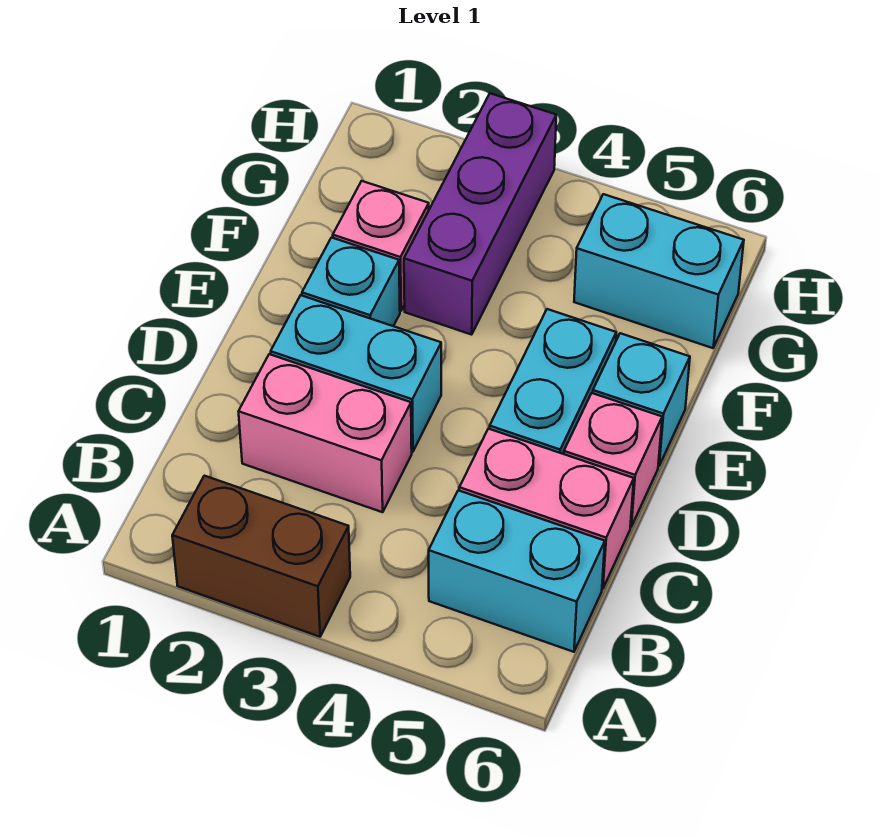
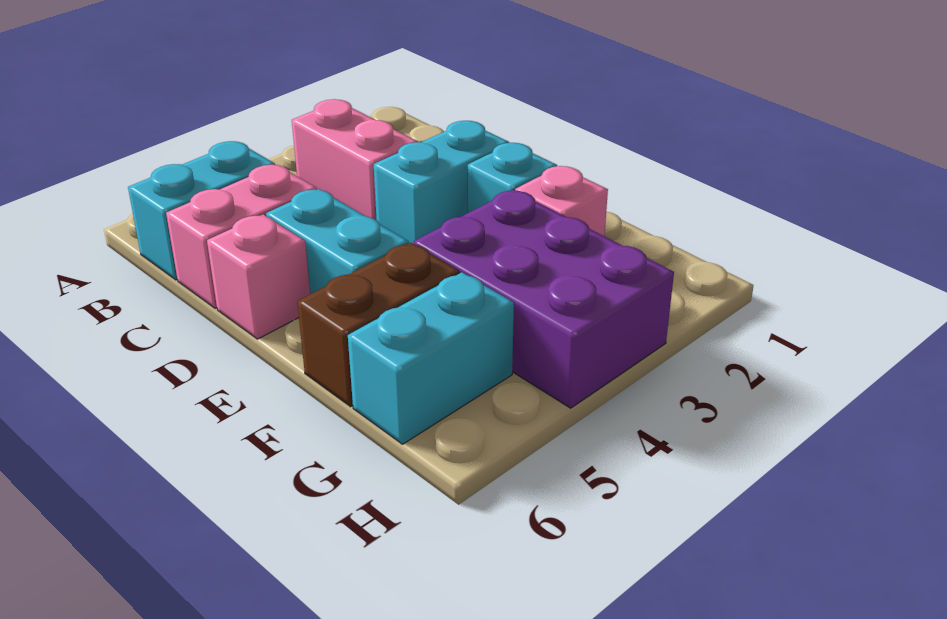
brown 1x2 brick [172,476,350,637] -> brown 1x2 brick moved to [297,243,459,407]
pink 1x2 brick [239,354,412,512] -> pink 1x2 brick turned to [292,99,418,220]
cyan 1x1 brick [593,333,690,466] -> none
purple 1x3 brick [404,93,556,335] -> purple 2x3 brick [414,190,674,408]

